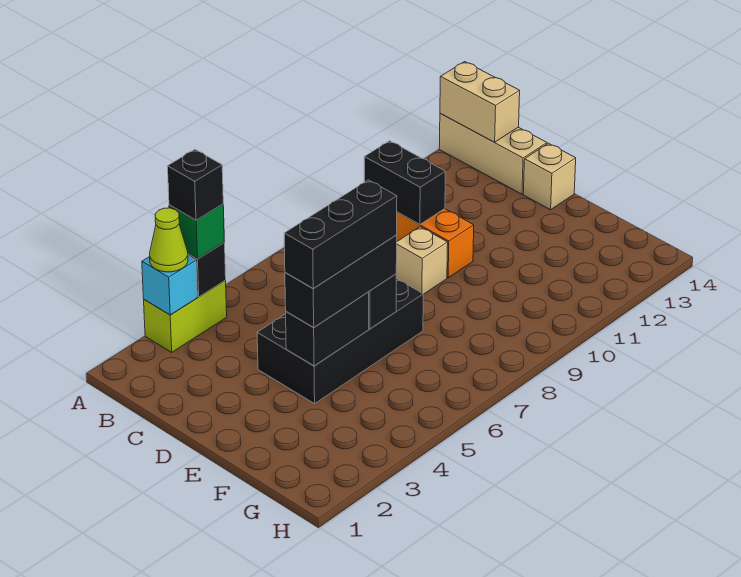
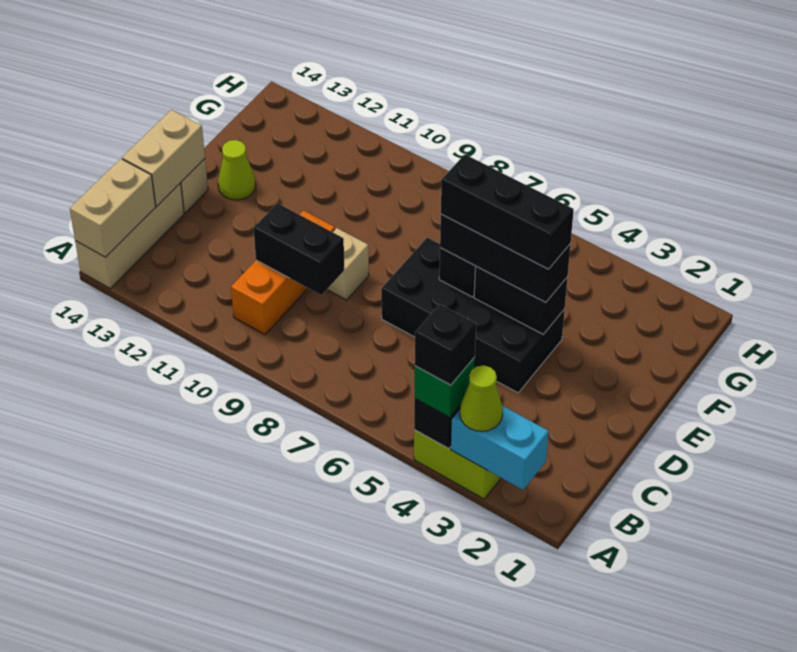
cyan 1x1 brick [142,256,197,315] -> cyan 1x2 brick [451,406,549,490]
black 1x2 brick [364,141,445,225] -> black 1x2 brick turned to [254,203,345,295]
none -> tan 1x2 brick [122,110,205,206]
none -> lime 1x1 cone [218,140,256,200]

